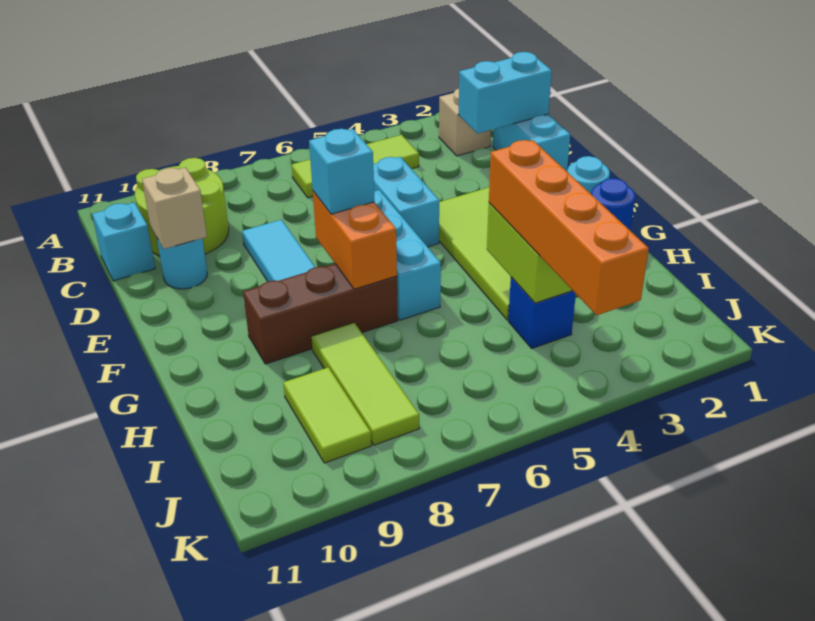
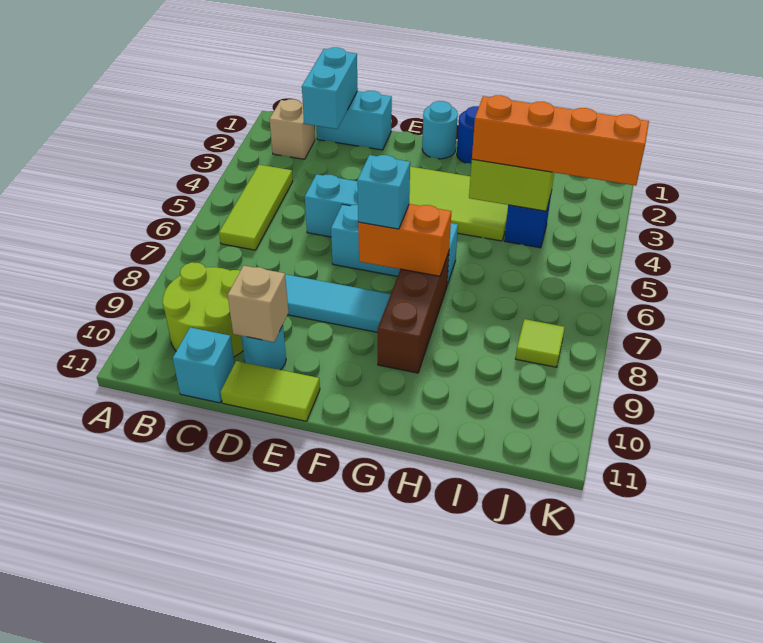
lime 1x3 tile [311,323,419,445] -> lime 1x1 tile [516,319,565,367]
lime 1x2 tile [283,367,371,463] -> lime 1x2 tile moved to [221,361,320,421]

